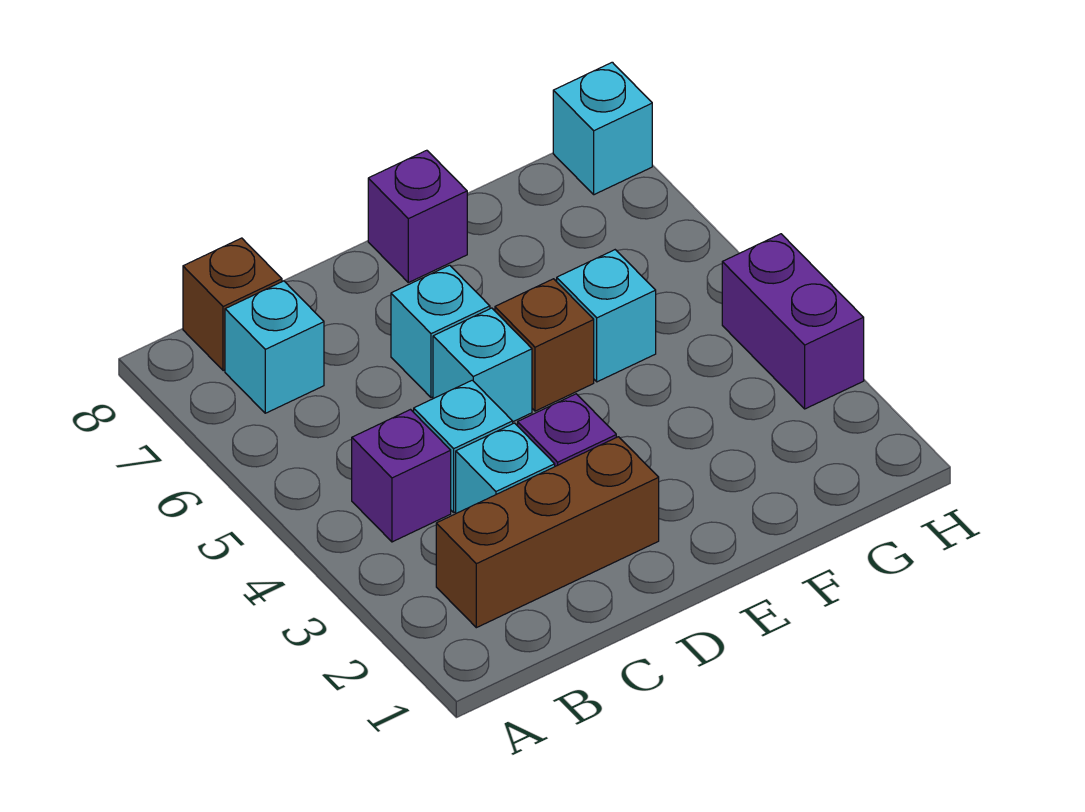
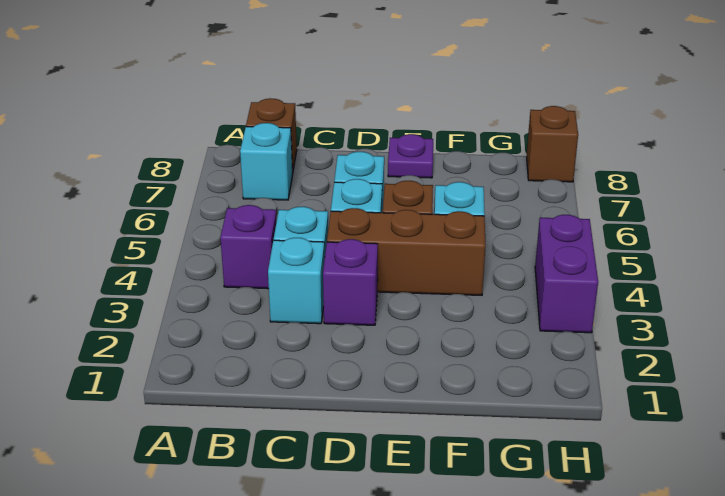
brown 1x3 brick [436,437,659,628] -> brown 1x3 brick moved to [327,208,485,295]
purple 1x1 brick [368,150,467,283] -> purple 1x1 plate [388,134,433,178]
cyan 1x1 brick [553,62,652,195] -> brown 1x1 brick [527,106,578,182]

